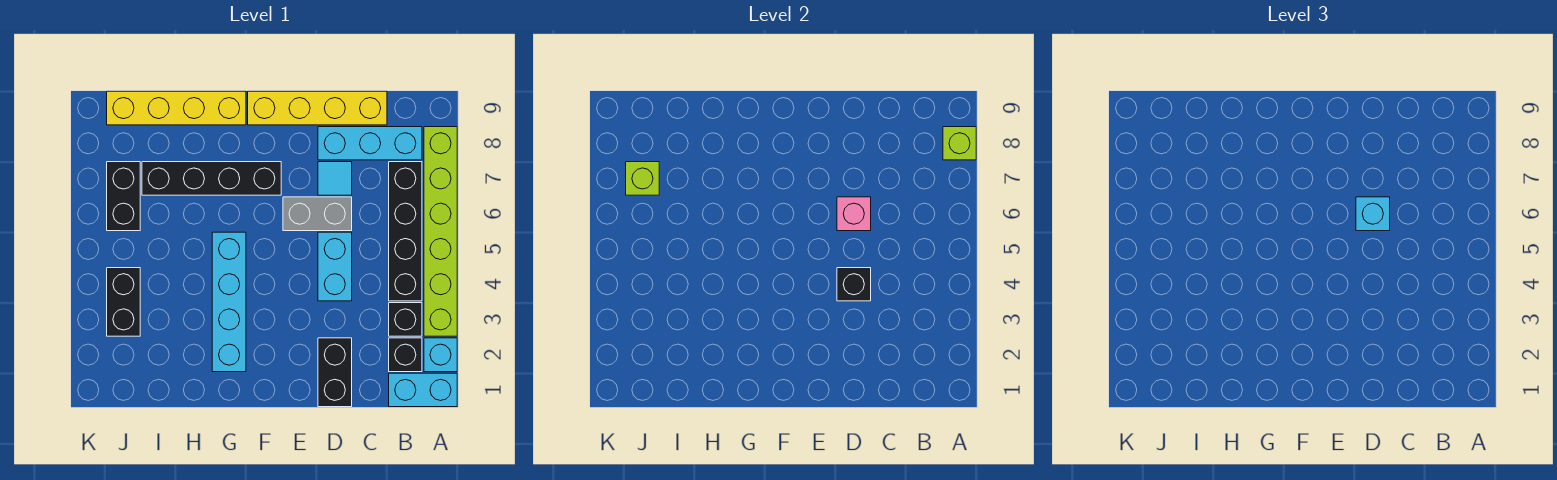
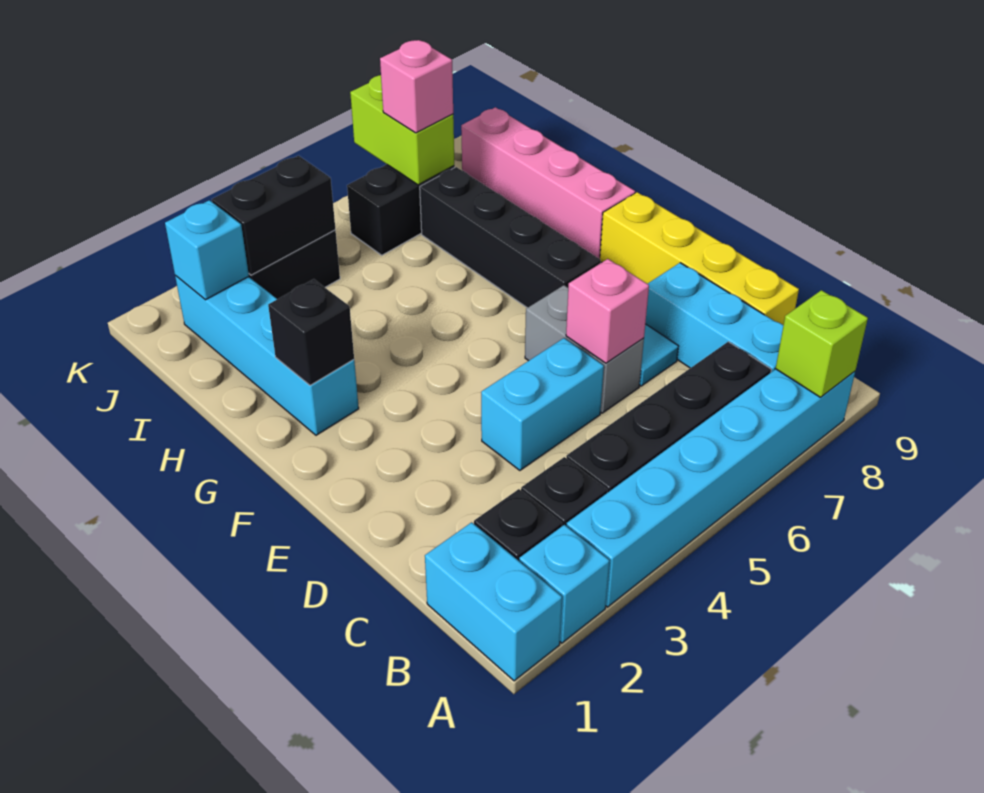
lime 1x6 brick [424,127,457,336] -> cyan 1x6 brick [566,369,855,607]
black 1x2 brick [318,338,352,407] -> black 1x2 brick moved to [212,156,335,275]
black 1x1 brick [837,268,871,301] -> black 1x1 brick moved to [268,279,354,385]
cyan 1x1 brick [1356,197,1390,231] -> cyan 1x1 brick moved to [165,200,249,300]
cyan 1x4 brick [212,232,246,372] -> cyan 1x4 brick turned to [175,276,359,435]
yellow 1x4 brick [107,91,246,125] -> pink 1x4 brick [461,107,635,259]
lime 1x1 brick [626,162,659,195] -> lime 1x2 brick [350,75,454,185]
none -> pink 1x1 brick [380,40,453,133]

